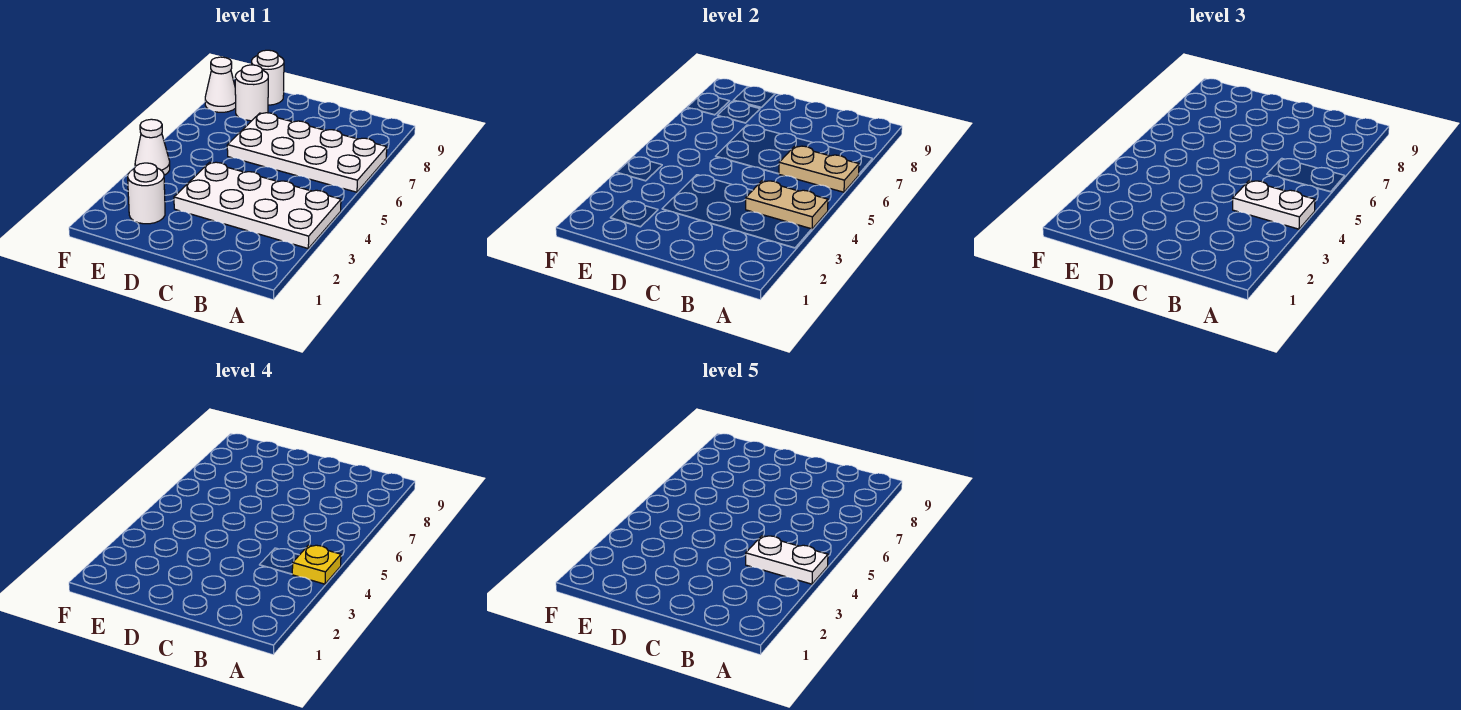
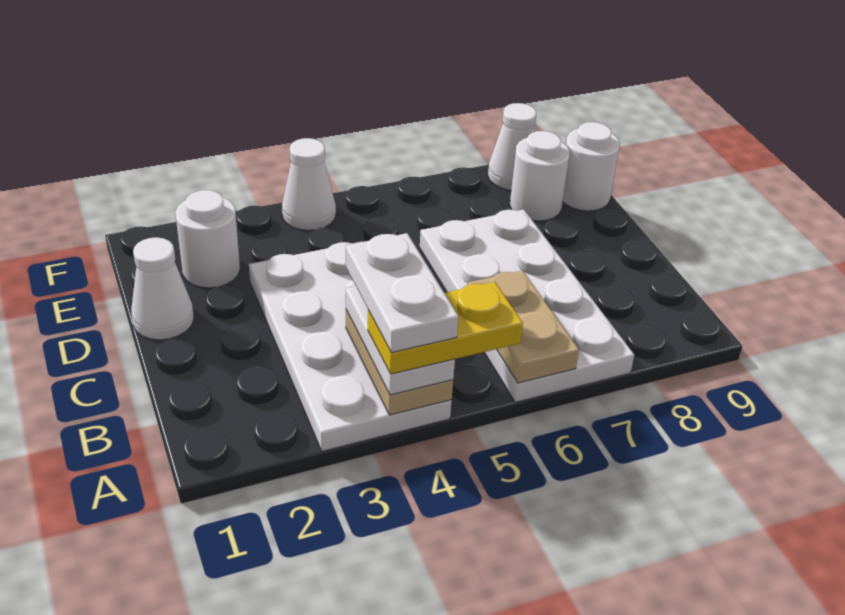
yellow 1x1 plate [292,545,341,584] -> yellow 1x2 plate [368,282,523,374]
none -> white 1x1 cone [131,237,194,340]

